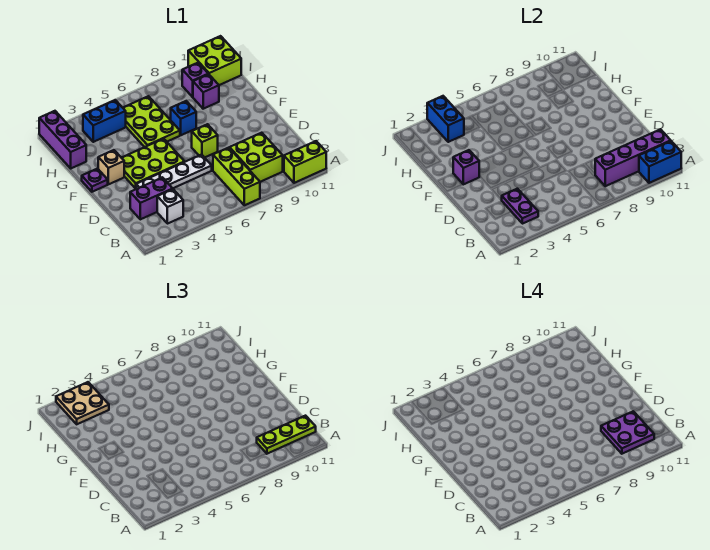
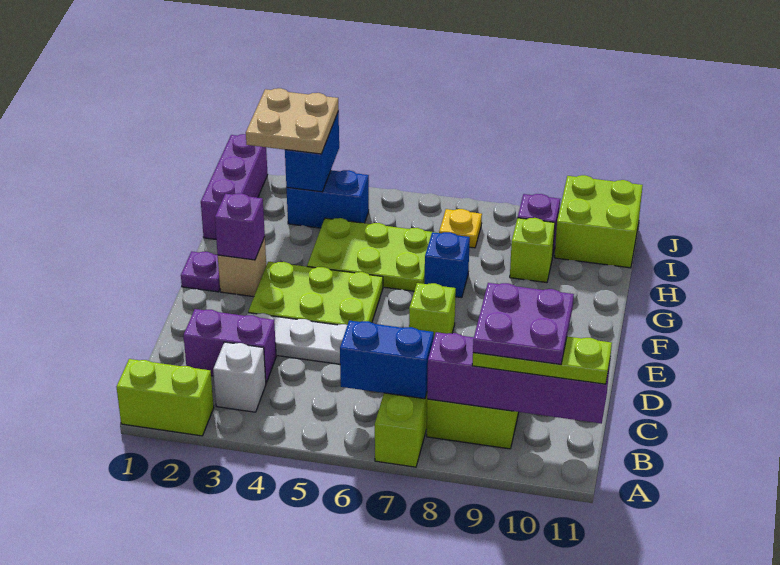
lime 1x2 brick [284,141,326,183] -> lime 1x2 brick moved to [117,359,214,436]
blue 1x2 brick [639,141,681,183] -> blue 1x2 brick moved to [340,321,434,399]
purple 1x2 plate [502,189,538,224] -> none
lime 2x3 plate [123,96,180,147] -> lime 2x3 plate turned to [307,218,437,291]
purple 1x1 brick [193,74,219,109] -> lime 1x1 brick [510,218,555,283]
none -> yellow 1x1 plate [439,209,482,248]

